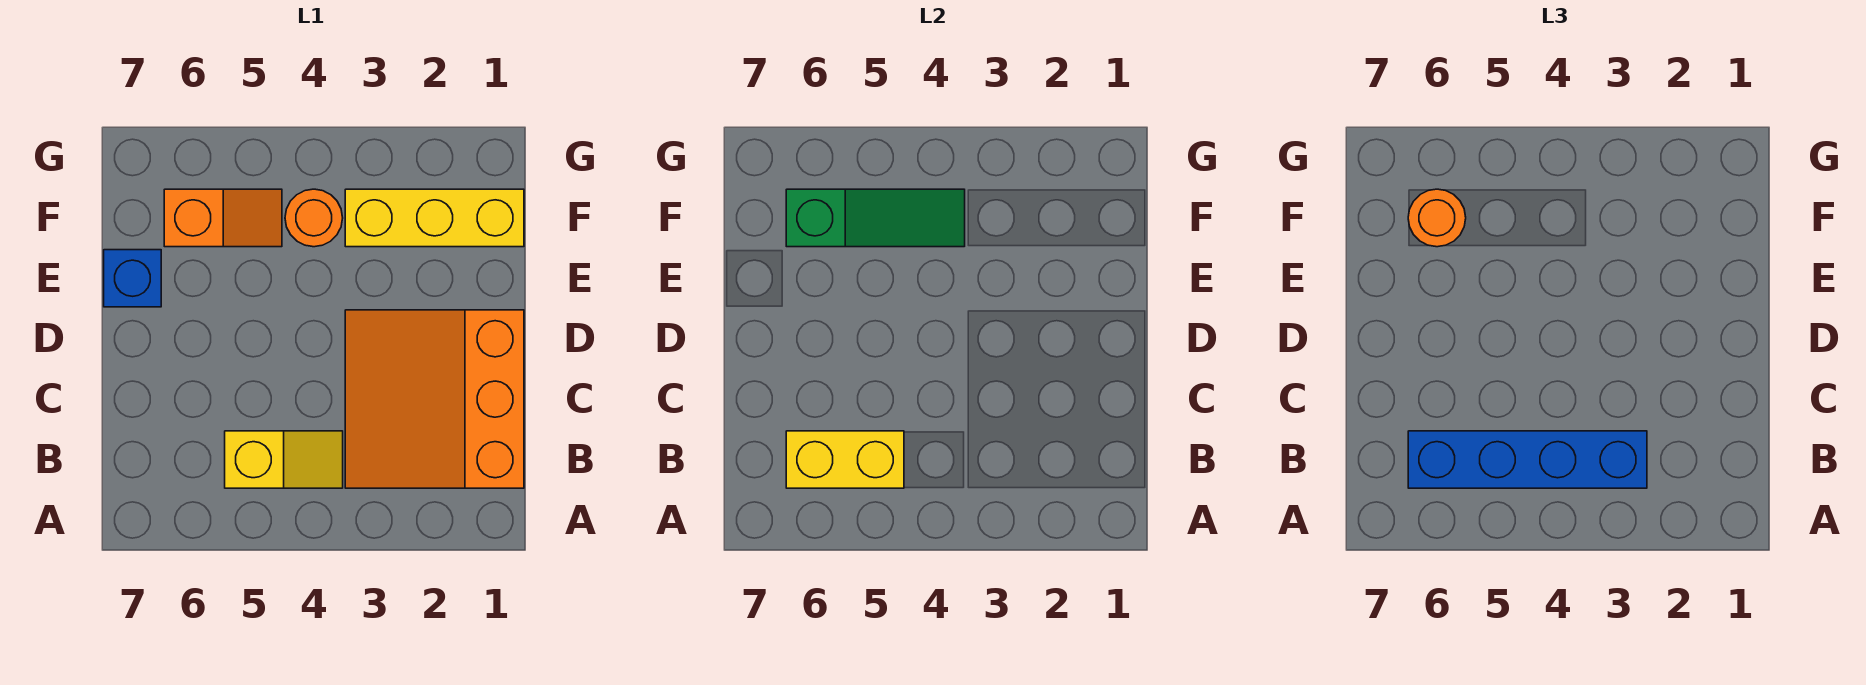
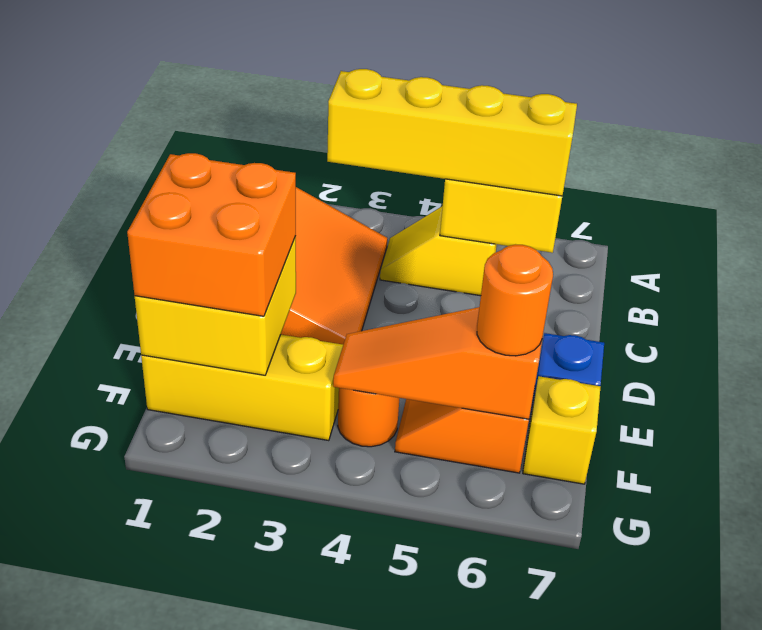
blue 1x4 brick [1408,431,1647,488] -> yellow 1x4 brick [327,69,577,196]
none -> yellow 2x2 brick [135,237,296,375]
none -> orange 2x2 brick [127,153,296,316]
green 1x3 slope [786,189,965,247] -> orange 1x3 slope [333,307,542,419]
none -> yellow 1x1 brick [523,376,601,484]

